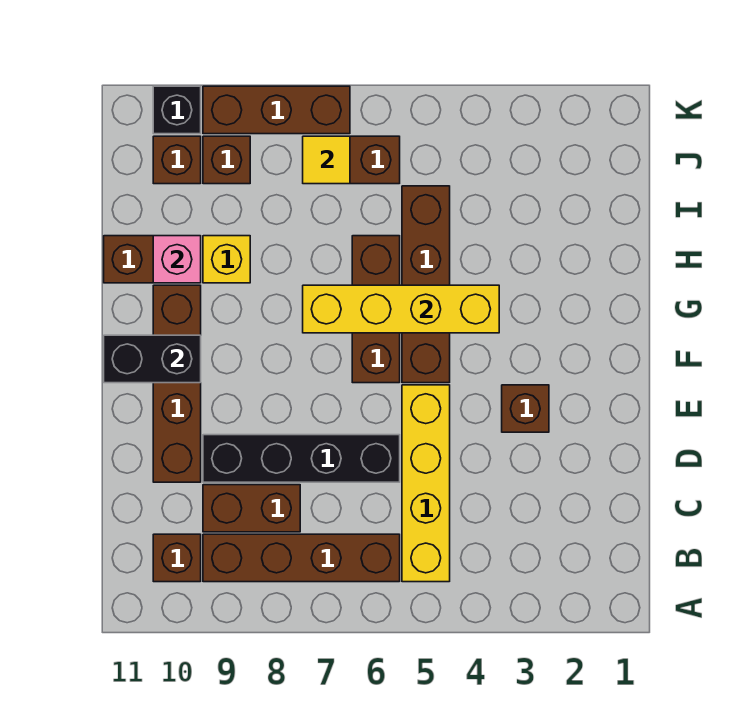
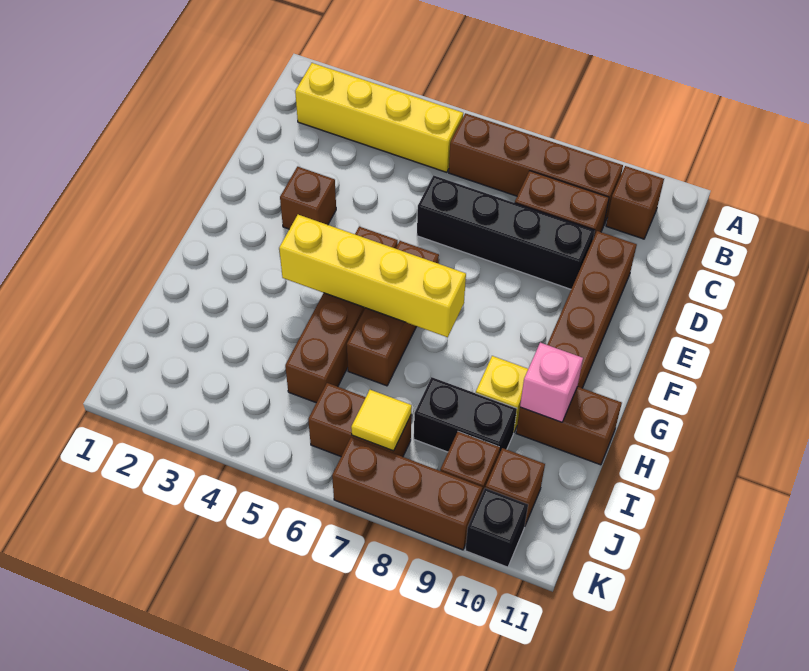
yellow 1x4 brick [402,385,450,582] -> yellow 1x4 brick turned to [295,63,463,172]
black 1x2 brick [104,335,201,383] -> black 1x2 brick moved to [414,377,517,454]

